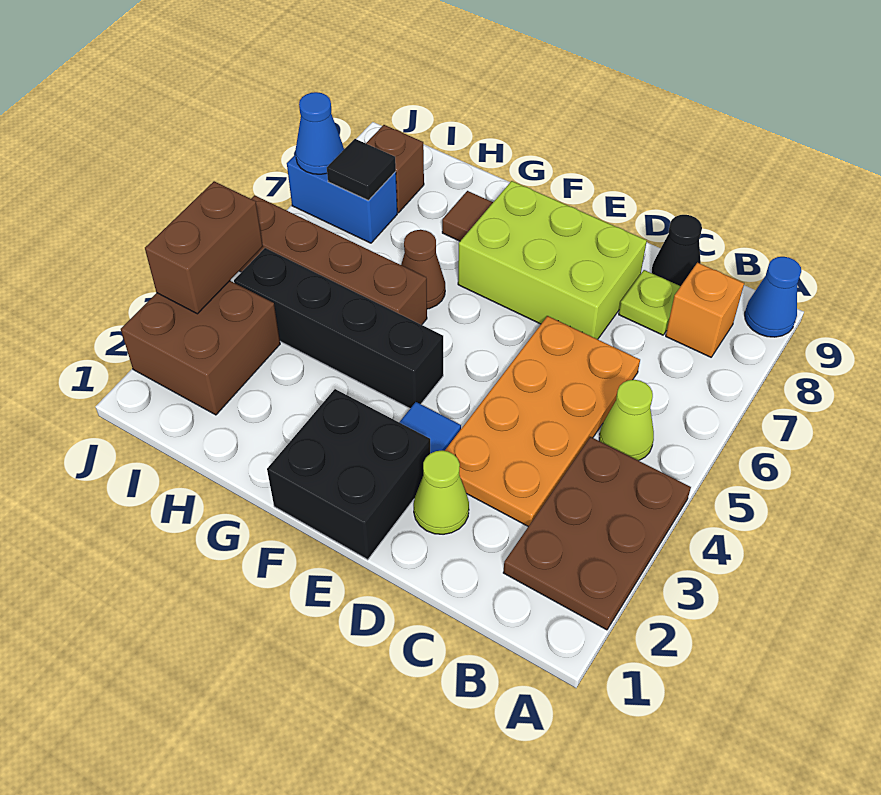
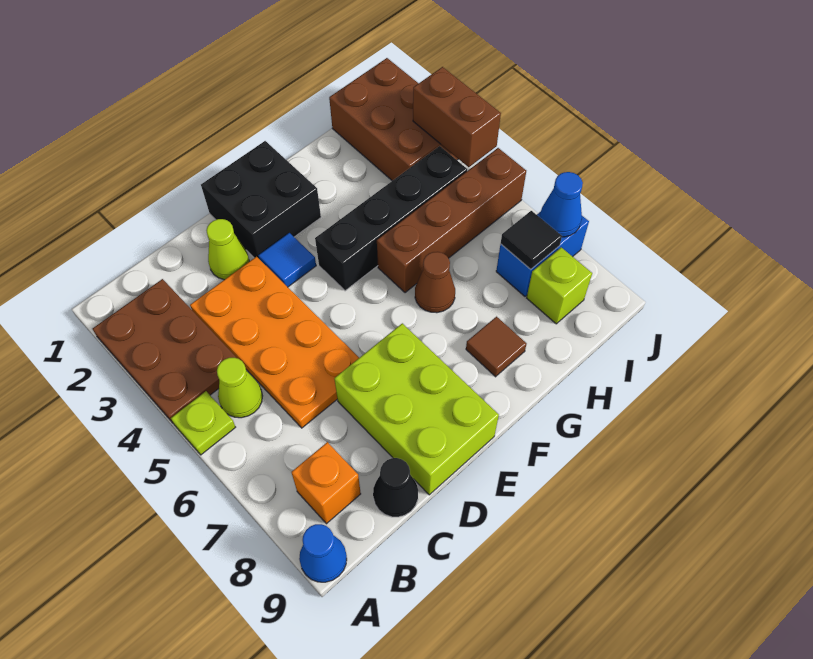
lime 1x1 plate [619,270,681,335] -> lime 1x1 plate moved to [171,391,235,455]
lime 2x3 brick [458,181,647,339] -> lime 2x3 brick turned to [334,323,499,495]
brown 2x2 brick [121,281,280,415] -> brown 2x3 brick [329,58,458,181]
brown 1x1 brick [366,125,424,213] -> lime 1x1 brick [527,247,592,324]

